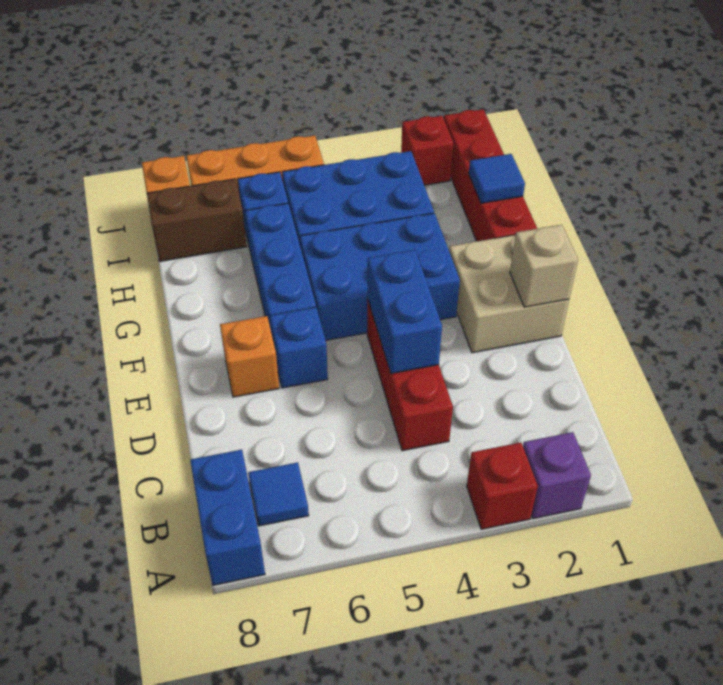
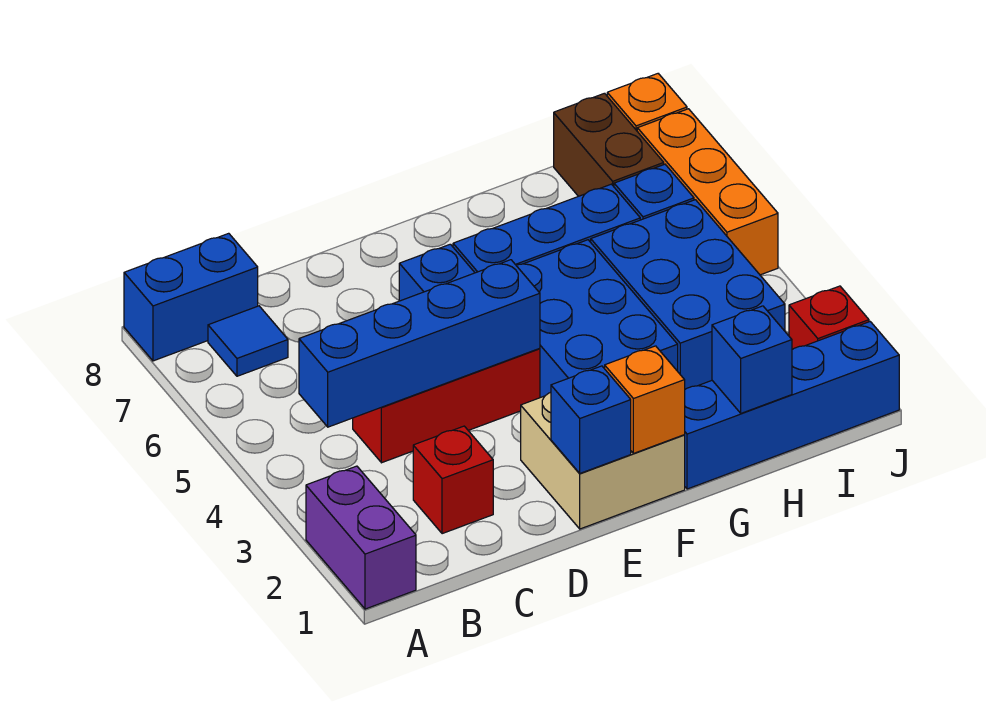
purple 1x1 brick [523,432,591,519] -> purple 1x2 brick [306,466,416,609]
red 1x1 brick [467,443,538,529] -> red 1x1 brick moved to [413,426,493,534]
blue 1x2 brick [367,250,442,373] -> blue 1x4 brick [299,260,540,427]
tan 1x1 brick [510,225,578,307] -> blue 1x1 brick [551,366,631,473]
orange 1x1 brick [220,316,279,397] -> orange 1x1 brick moved to [605,346,685,453]
red 1x4 brick [444,109,537,241] -> blue 1x4 brick [685,322,899,489]
blue 1x1 tile [469,154,525,203] -> blue 1x1 brick [712,306,792,413]

